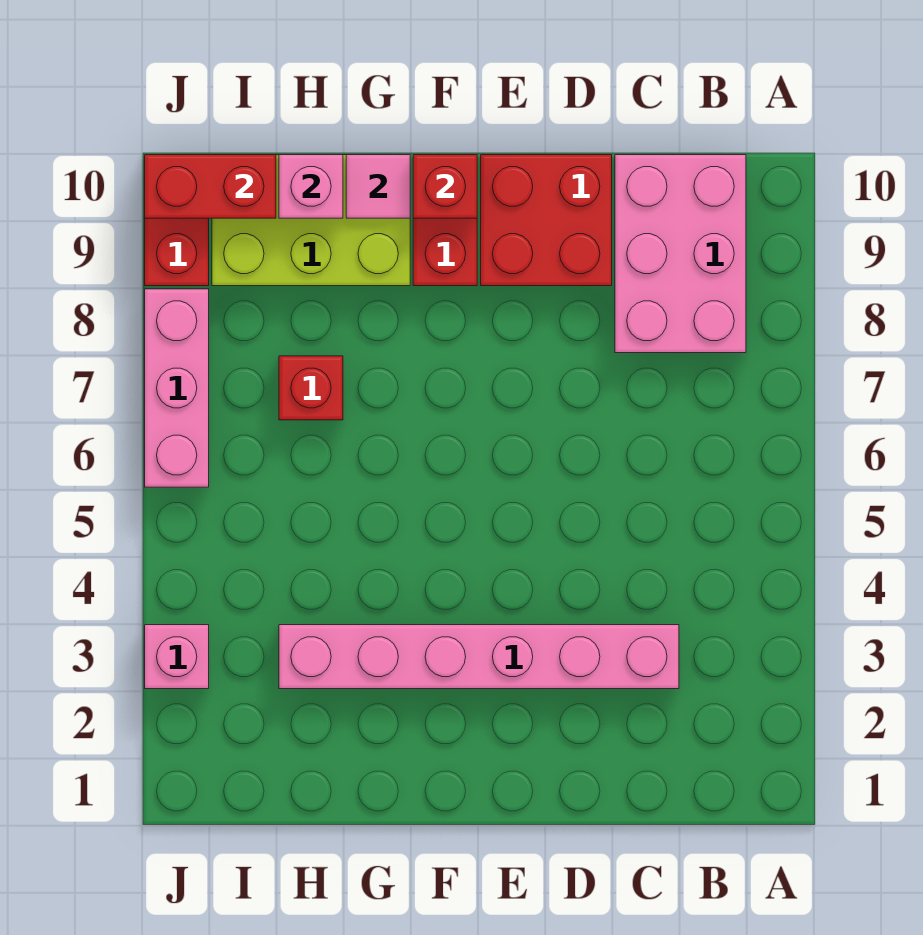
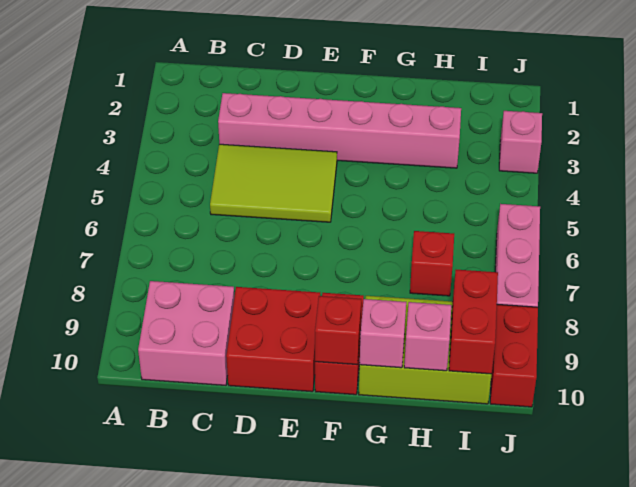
pink 2x3 brick [615,155,746,353] -> pink 2x2 brick [138,281,234,385]
none -> lime 2x3 tile [210,144,337,222]
pink 1x1 tile [346,155,410,218] -> pink 1x1 brick [360,299,406,368]
red 1x2 brick [145,155,276,218] -> red 1x2 brick turned to [449,270,498,374]

